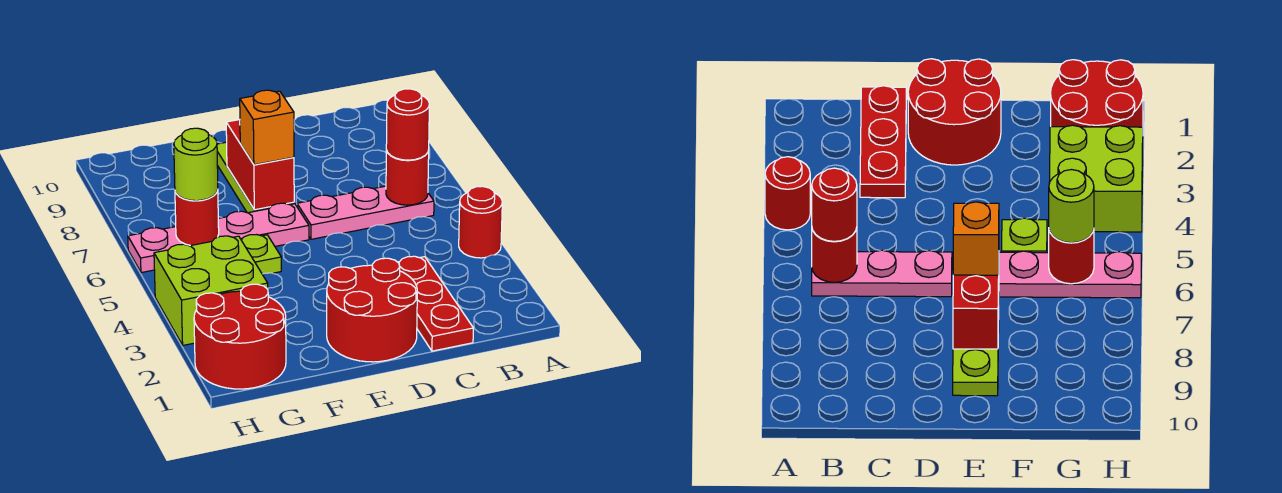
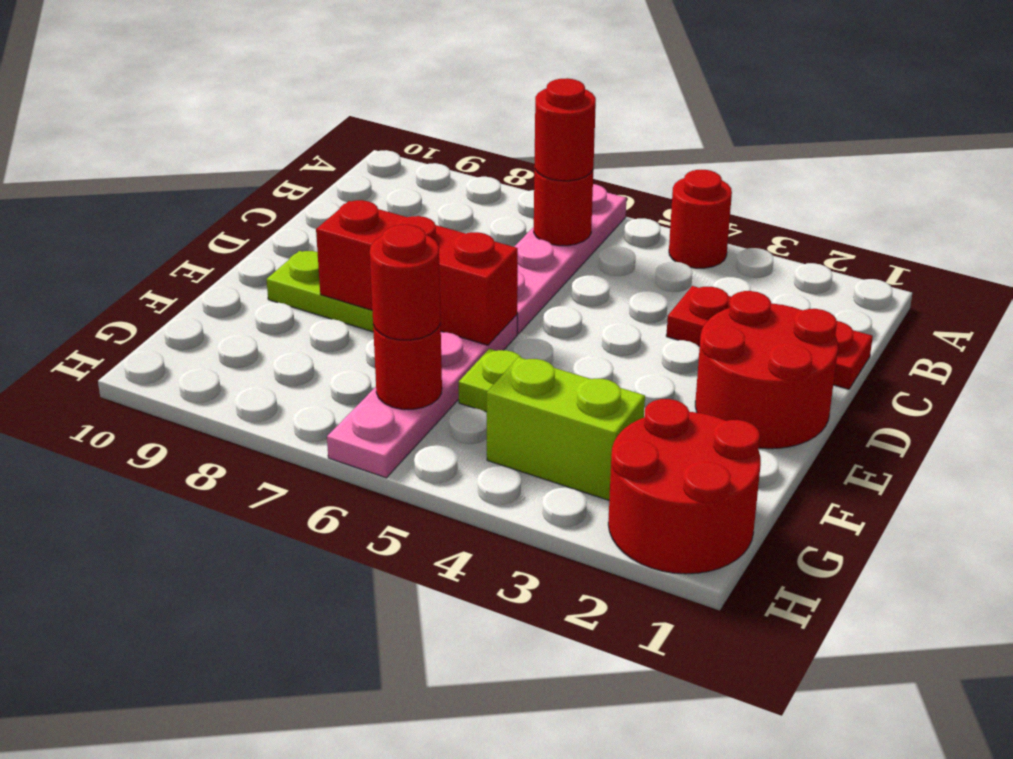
pink 1x3 plate [297,186,434,239] -> pink 1x4 plate [514,184,626,334]
red 1x2 brick [226,120,294,210] -> red 1x3 brick [316,200,518,345]
orange 1x1 brick [240,90,294,165] -> none
lime 2x2 brick [154,236,268,345] -> lime 1x2 brick [487,357,645,500]
lime 1x1 round brick [174,128,218,201] -> red 1x1 round brick [370,225,440,340]

